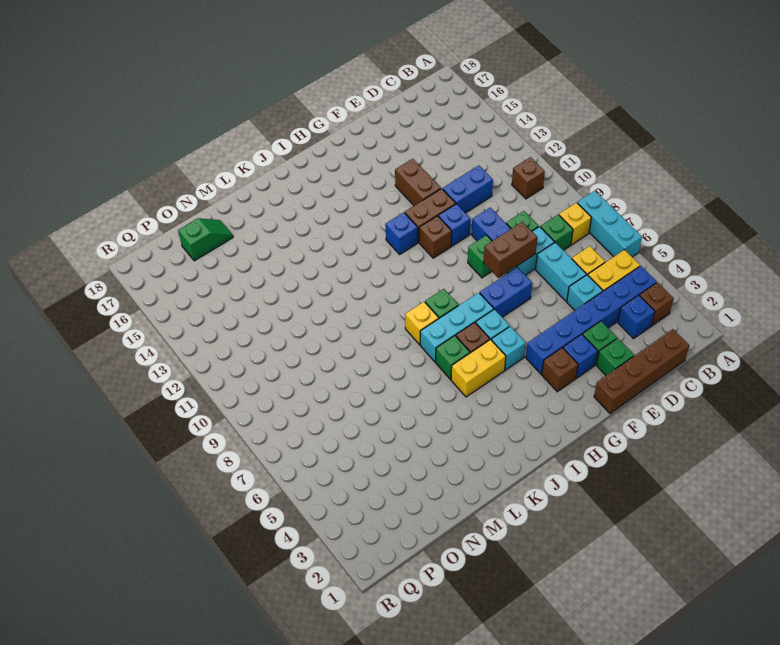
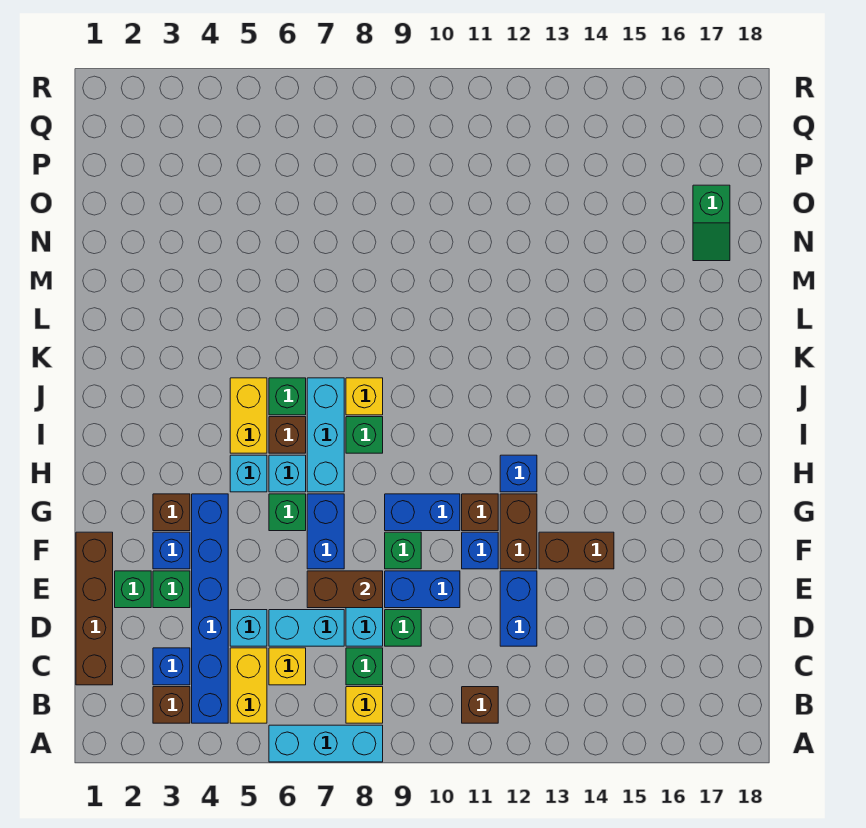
brown 1x2 brick [484,222,537,278] -> brown 1x2 brick turned to [307,571,383,608]
none -> green 1x1 brick [269,494,306,531]
none -> blue 1x2 brick [385,494,460,531]

